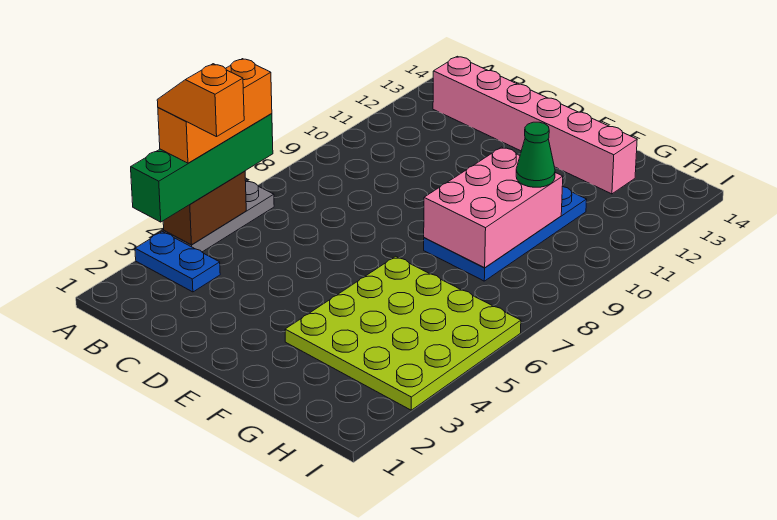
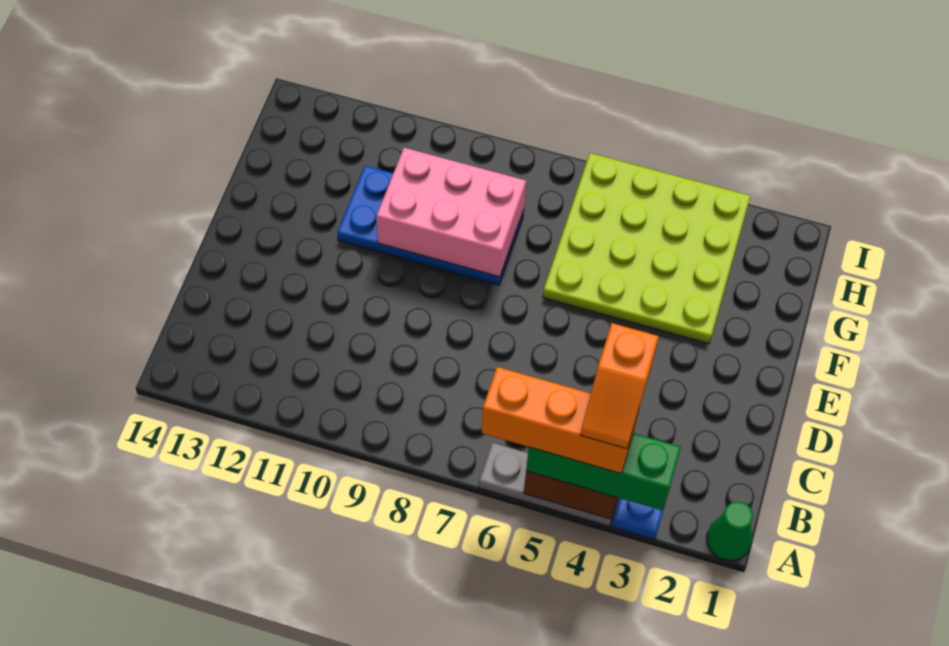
green 1x4 brick [131,114,273,222] -> green 1x3 brick [526,433,681,511]
pink 1x6 brick [433,56,637,194] -> none
green 1x1 cone [516,122,555,187] -> green 1x1 cone moved to [707,502,753,561]

